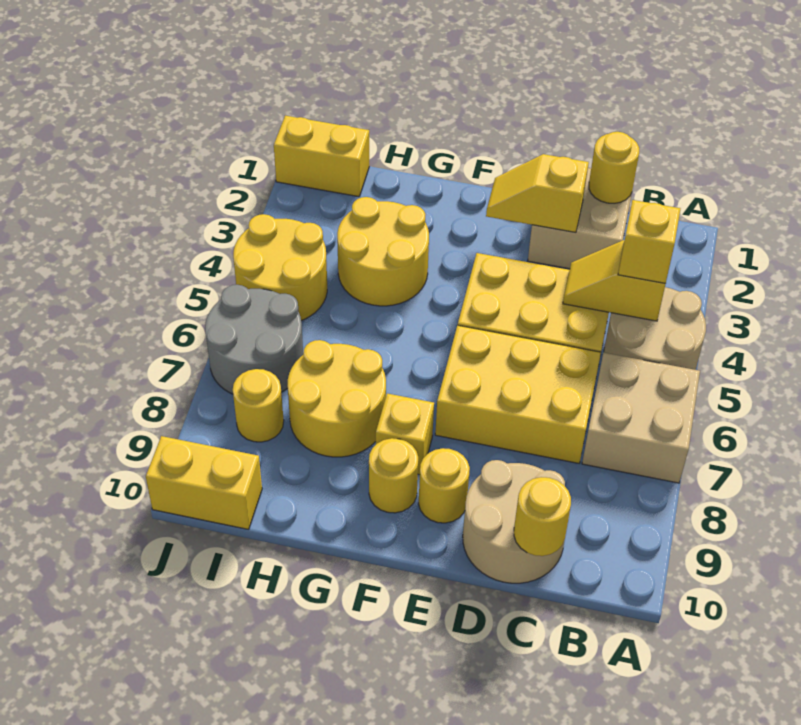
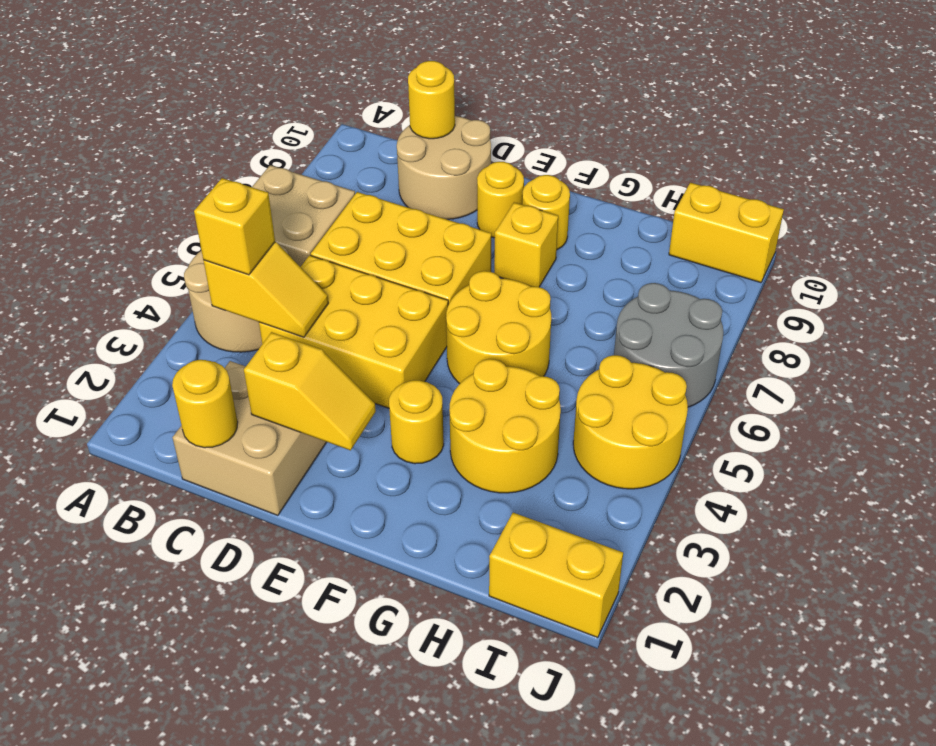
yellow 2x2 round brick [288,340,386,457] -> yellow 2x2 round brick moved to [446,271,551,384]
yellow 1x1 round brick [233,369,284,442] -> yellow 1x1 round brick moved to [389,380,444,464]

